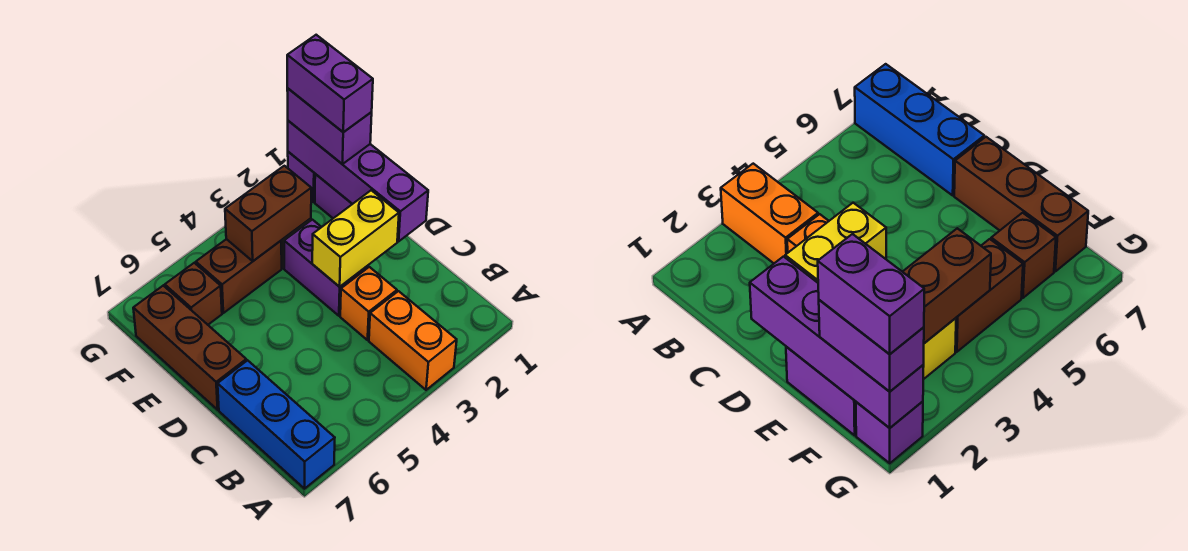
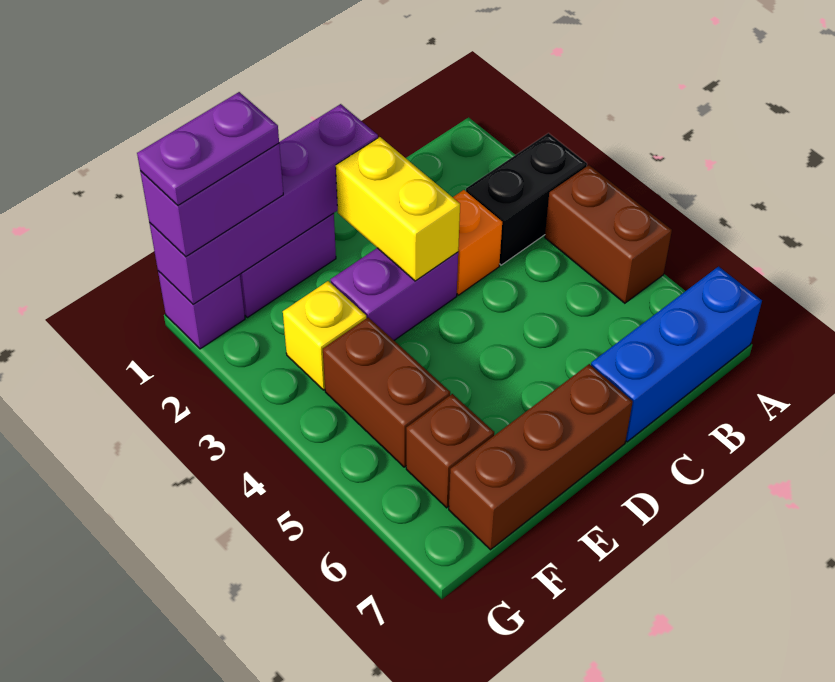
orange 1x2 brick [369,291,457,390] -> black 1x2 brick [466,133,587,265]
purple 1x2 brick [287,35,373,132] -> purple 1x2 plate [137,92,279,205]
brown 1x2 brick [225,166,311,261] -> brown 1x2 brick moved to [545,165,672,303]

